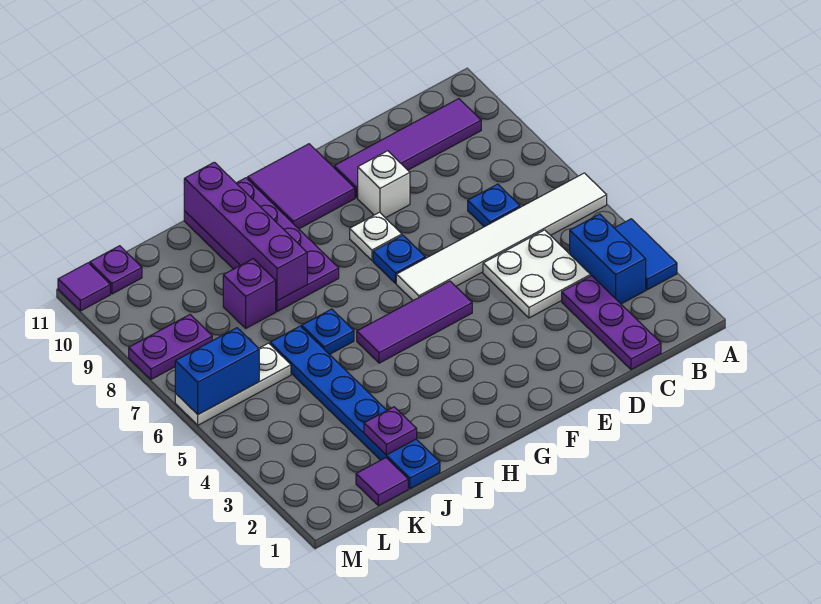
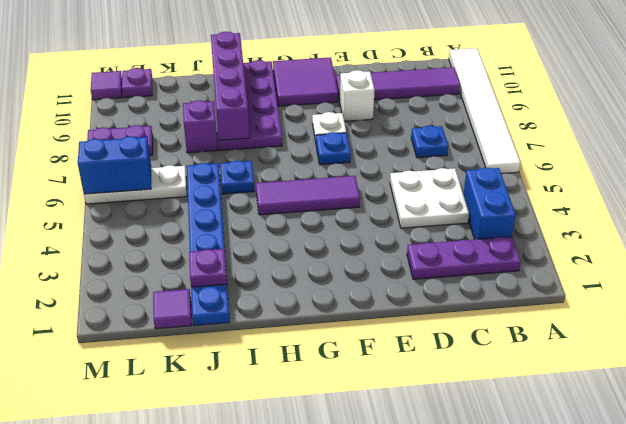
blue 1x2 tile [615,219,677,290] -> none
white 1x6 tile [396,173,607,301] -> white 1x6 tile turned to [449,48,520,174]
purple 1x3 plate [562,276,661,369] -> purple 1x3 plate turned to [407,237,521,279]

